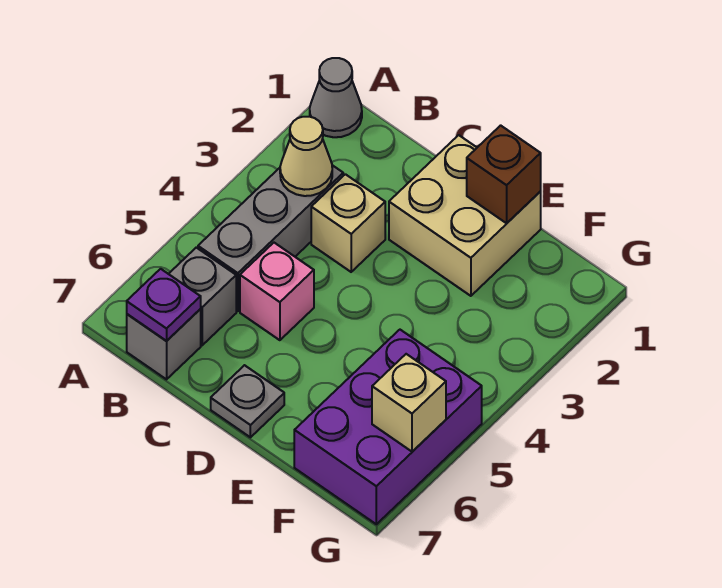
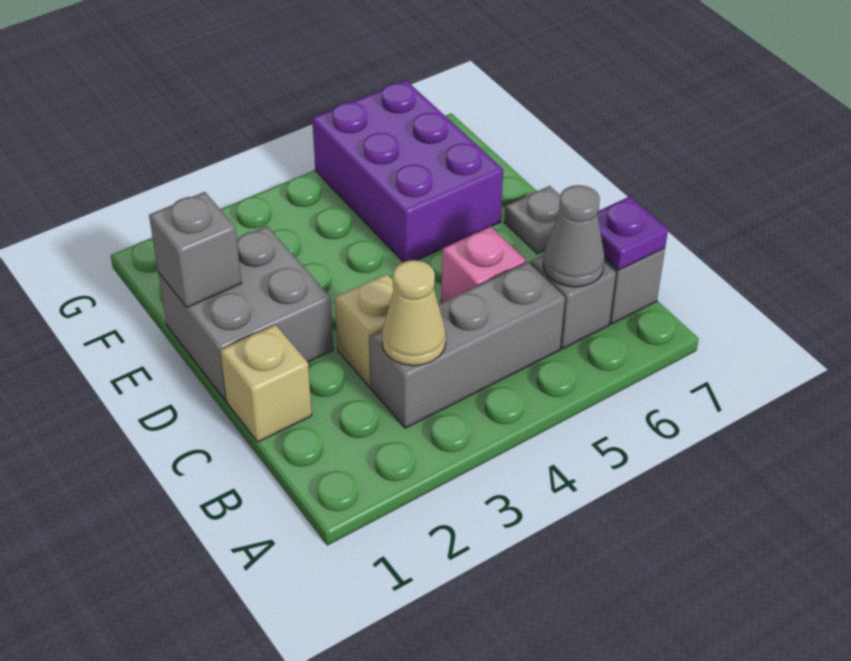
grey 1x1 cone [310,58,362,137] -> grey 1x1 cone moved to [543,185,605,287]
tan 2x2 brick [389,135,541,296] -> grey 2x2 brick [158,226,333,401]
brown 1x1 brick [467,125,541,223] -> grey 1x1 brick [149,192,242,307]
purple 2x3 brick [294,330,482,524] -> purple 2x3 brick turned to [312,81,503,262]
tan 1x1 brick [372,354,446,452] -> tan 1x1 brick moved to [220,325,312,442]

